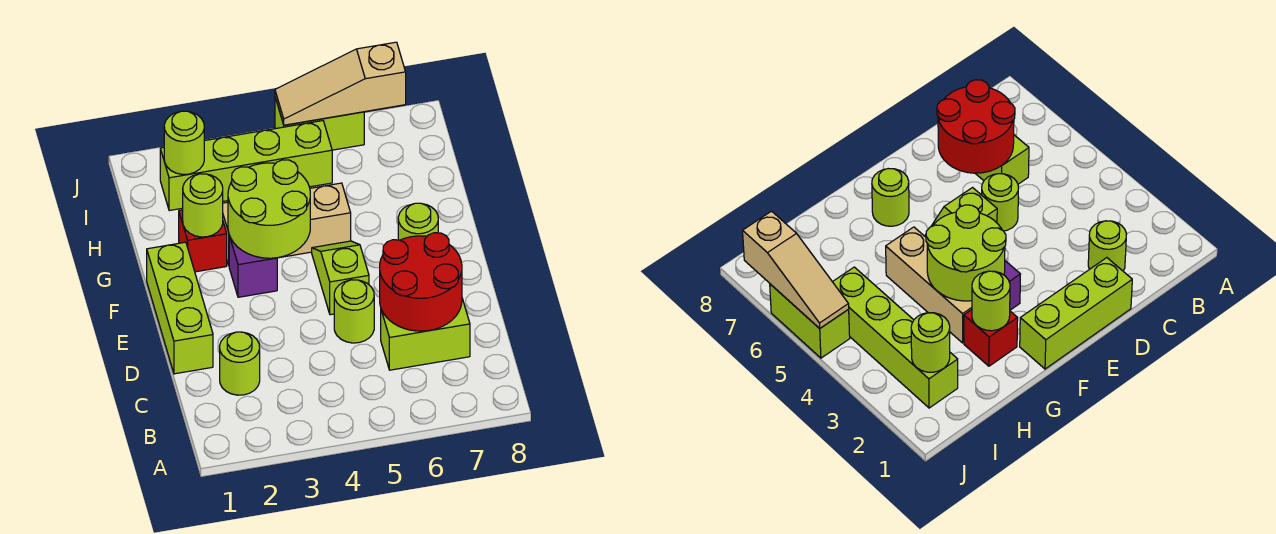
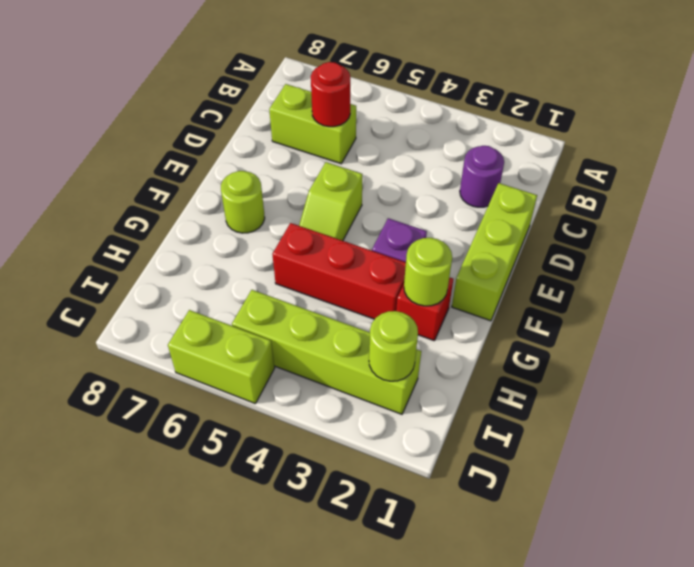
lime 1x1 round brick [220,332,260,395] -> purple 1x1 round brick [460,146,504,207]
red 2x2 round brick [380,233,462,331] -> red 1x1 round brick [311,62,350,127]
lime 1x1 round brick [334,280,374,343] -> none
lime 2x2 round brick [228,160,310,258] -> none
tan 1x3 brick [223,183,351,265] -> red 1x3 brick [272,223,406,319]
tan 1x3 slope [275,42,406,125] -> none

